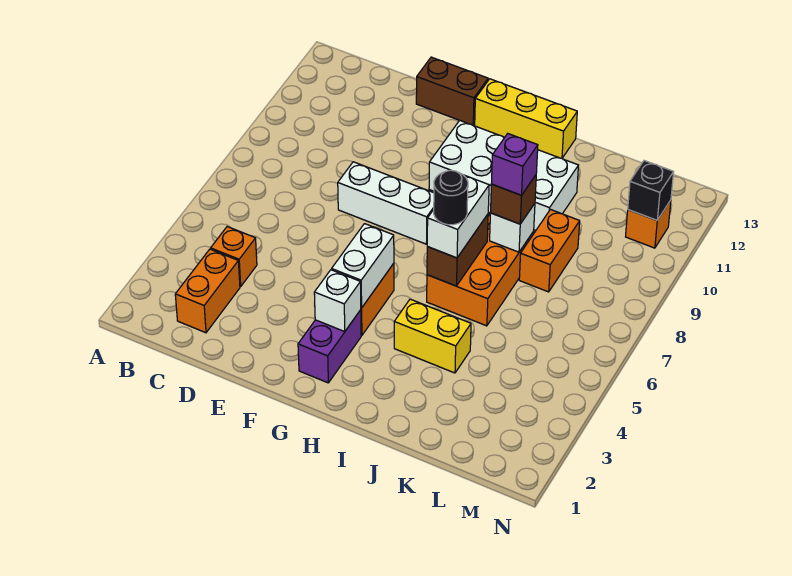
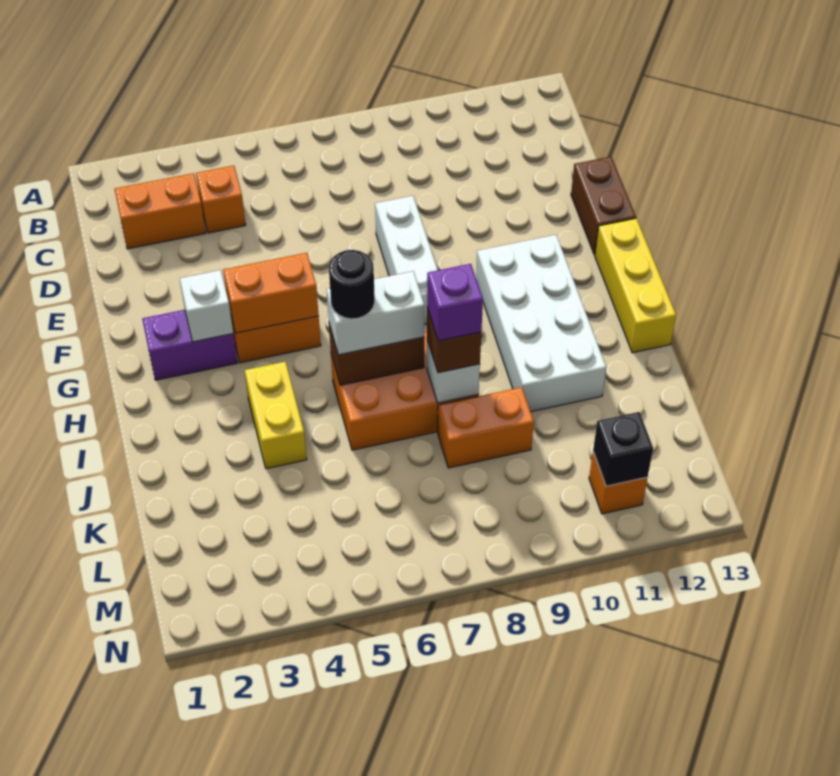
white 1x2 brick [332,224,394,308] -> orange 1x2 brick [223,253,319,333]

